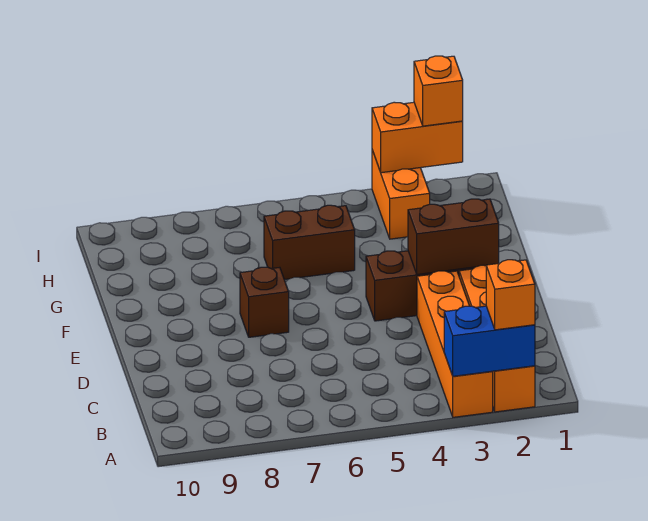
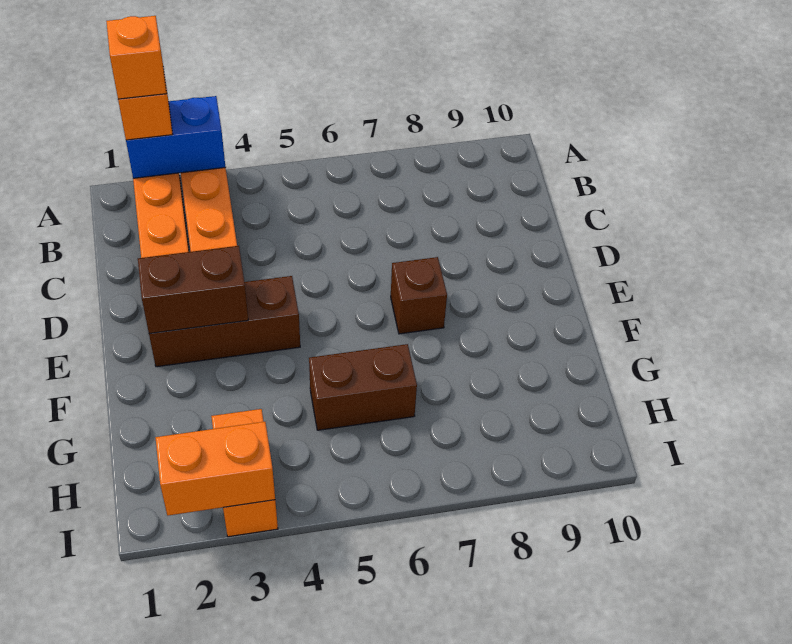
orange 1x1 brick [414,56,463,126] -> orange 1x1 brick moved to [106,16,166,99]

